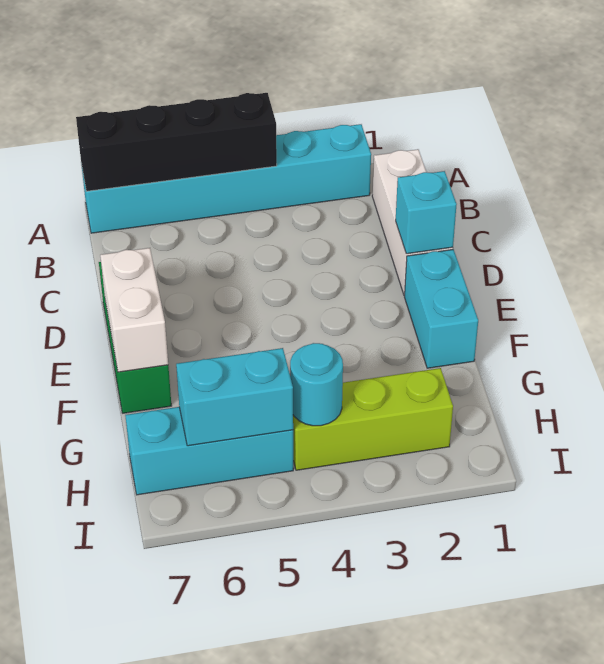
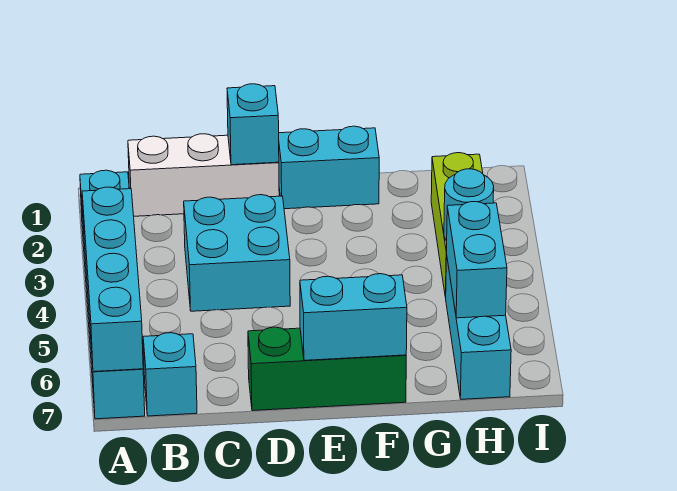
black 1x4 brick [76,93,277,191] -> cyan 1x4 brick [82,187,143,372]
none -> cyan 1x1 brick [143,333,197,416]
none -> cyan 2x2 brick [184,195,290,311]
white 1x2 brick [100,248,168,372] -> cyan 1x2 brick [300,274,407,360]

